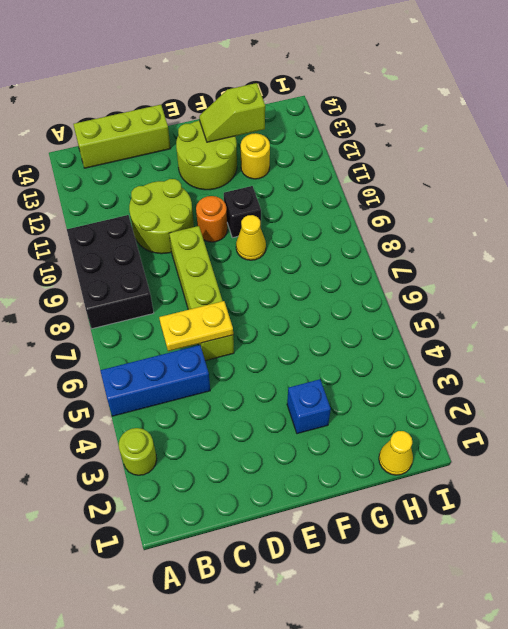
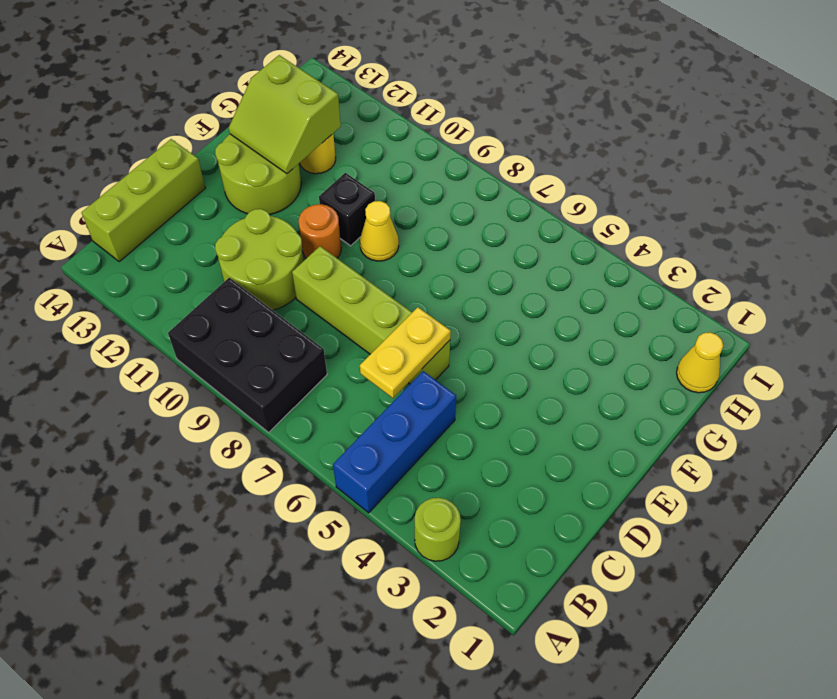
blue 1x1 brick [287,379,331,434] -> none
lime 1x2 slope [199,83,265,142] -> lime 2x2 slope [229,55,341,174]

